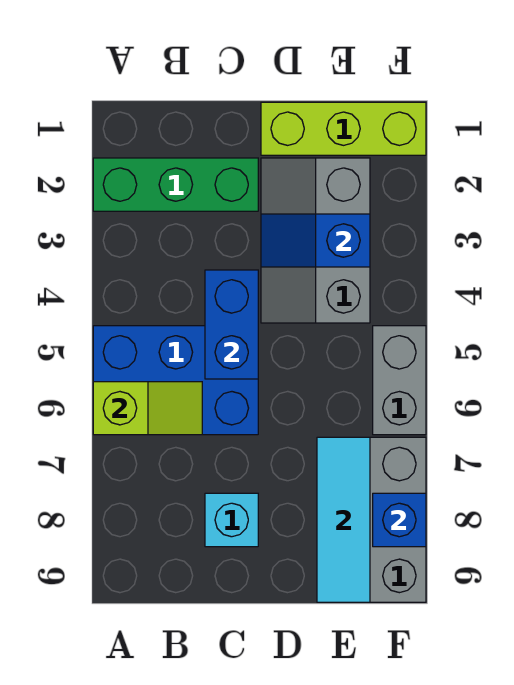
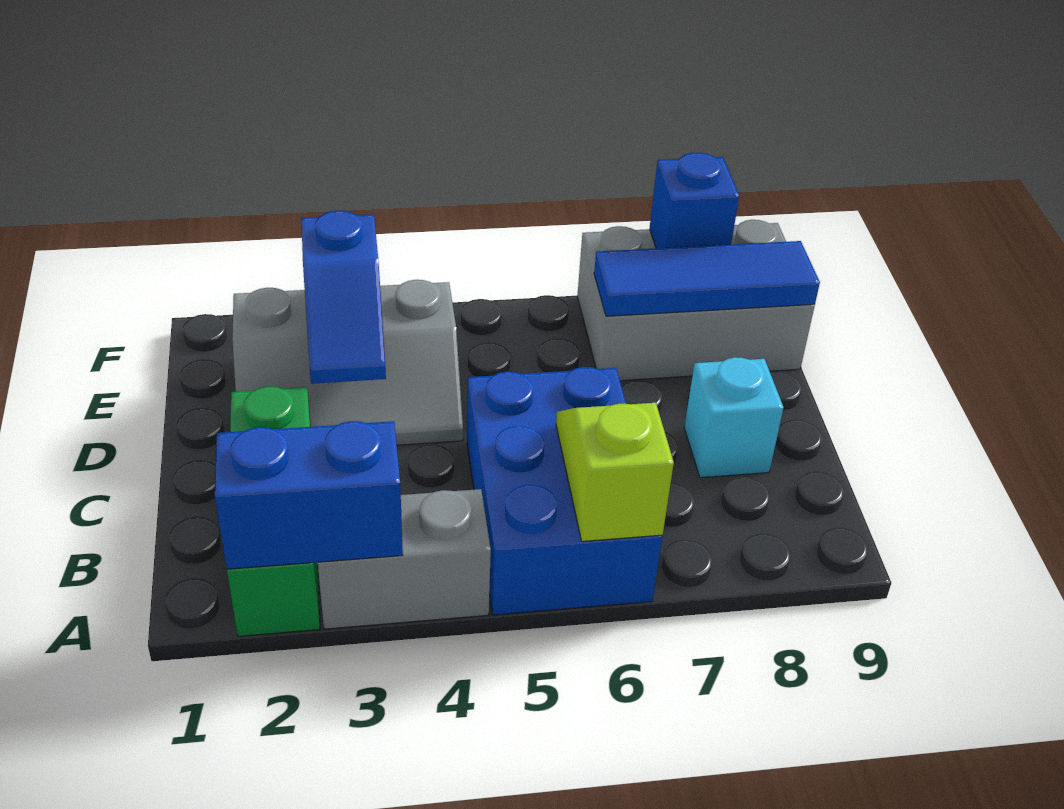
blue 1x2 brick [205,270,258,379] -> blue 1x2 brick moved to [215,421,403,569]
lime 1x3 brick [261,102,426,155] -> none
cyan 1x3 tile [317,437,370,602] -> blue 1x3 tile [594,241,820,316]
grey 1x2 brick [373,326,426,435] -> grey 1x2 brick moved to [318,489,491,629]

